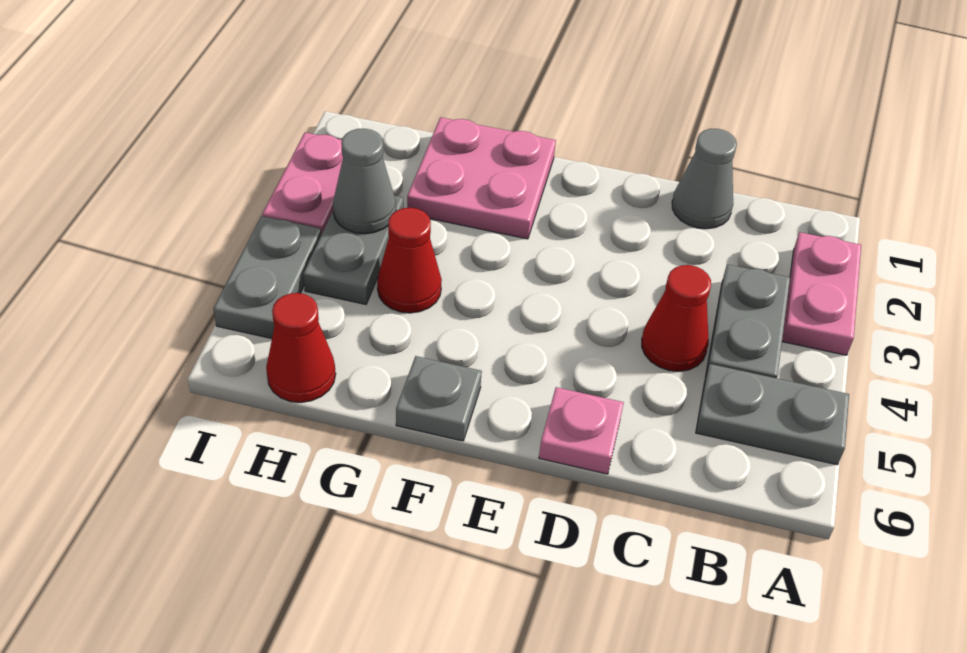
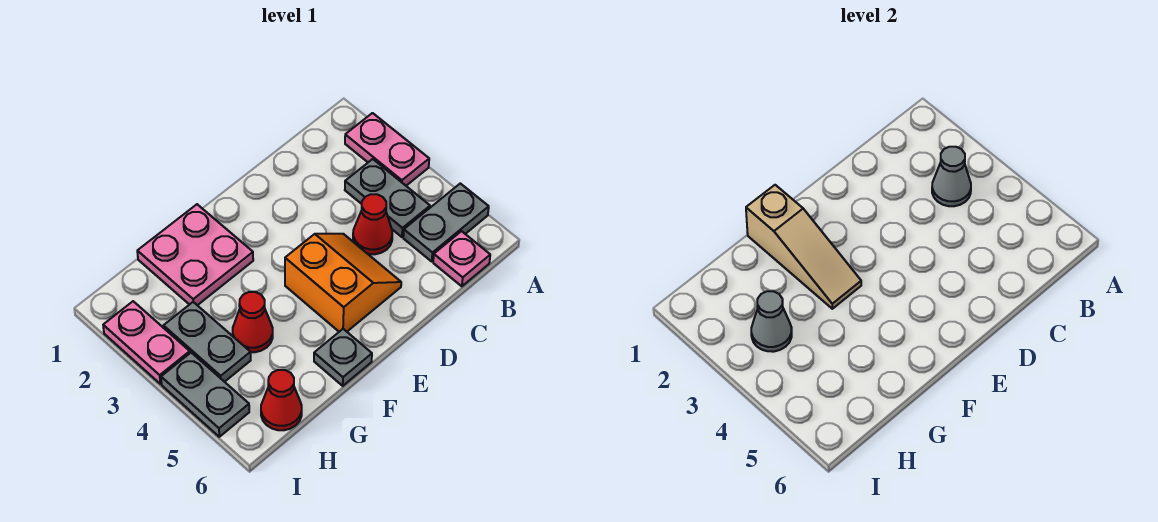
grey 1x1 cone [672,129,737,229] -> grey 1x1 cone moved to [932,147,971,206]
none -> orange 2x2 slope [285,234,401,332]
pink 1x1 plate [539,387,624,474] -> pink 1x1 plate moved to [433,231,490,286]
none -> tan 1x3 slope [746,185,861,309]

